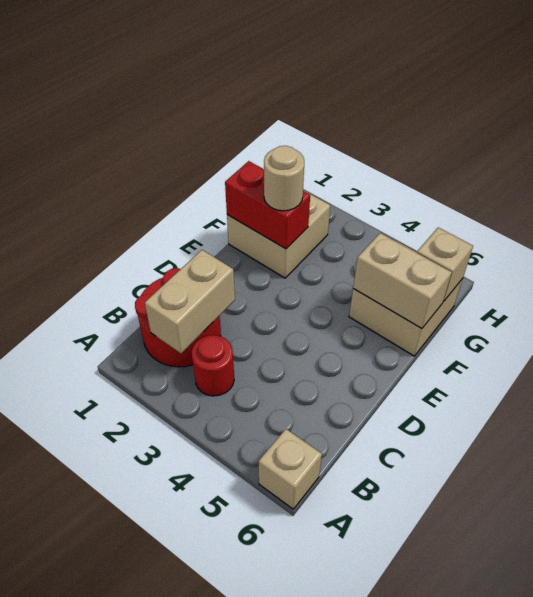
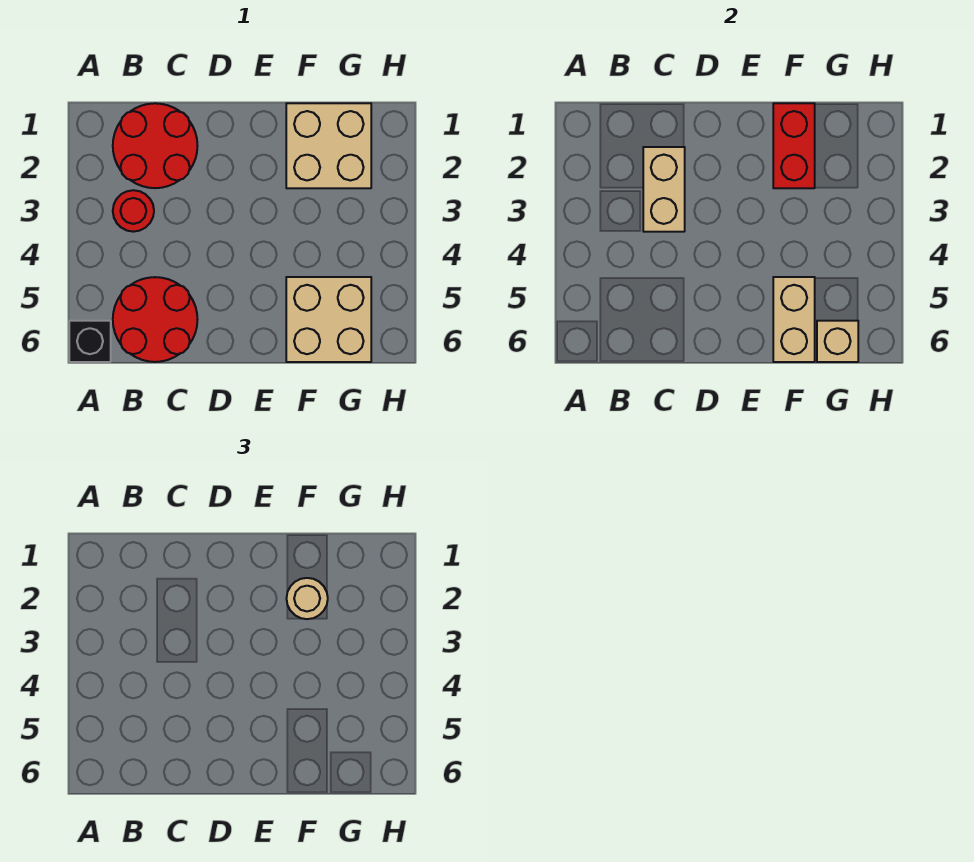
tan 1x1 brick [259,429,322,509] -> black 1x1 brick [69,321,111,362]
tan 1x2 brick [145,250,235,353] -> tan 1x2 brick turned to [643,147,685,232]
none -> red 2x2 round brick [113,277,197,362]

